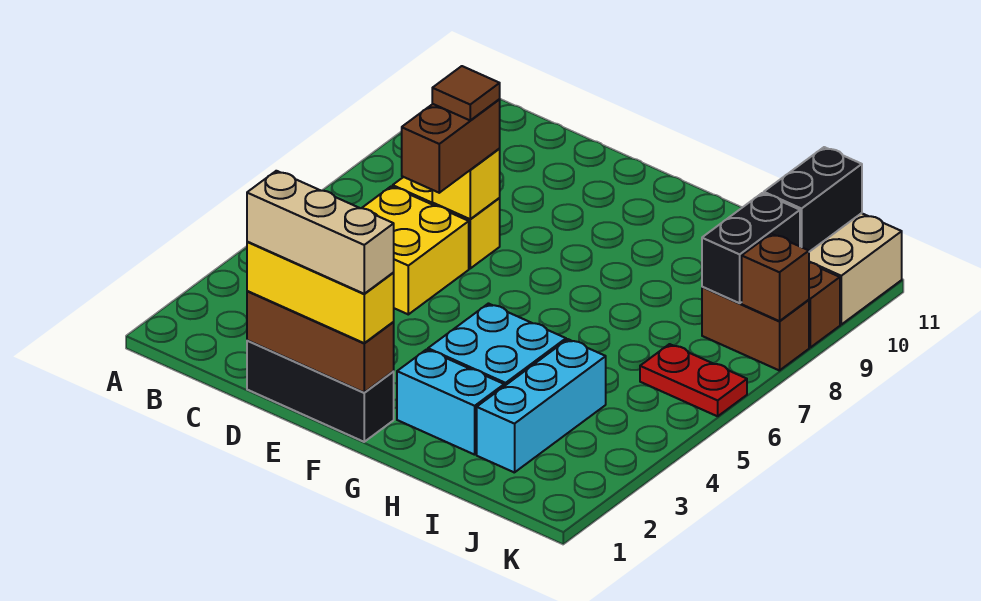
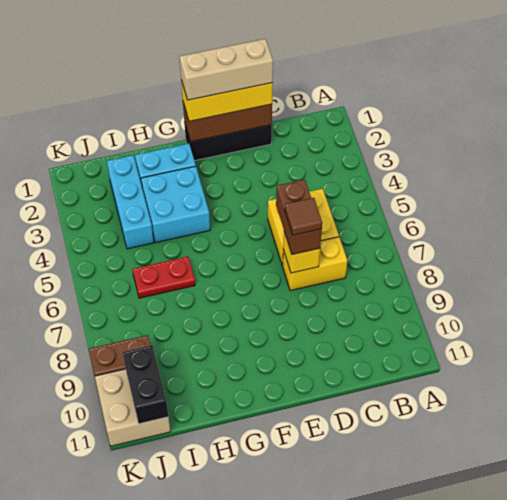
red 1x2 plate [640,344,747,416] -> red 1x2 plate moved to [132,257,195,298]
brown 1x2 brick [702,287,809,371] -> none
black 1x2 brick [702,193,800,303] -> none
brown 1x1 brick [742,234,809,321] -> none

